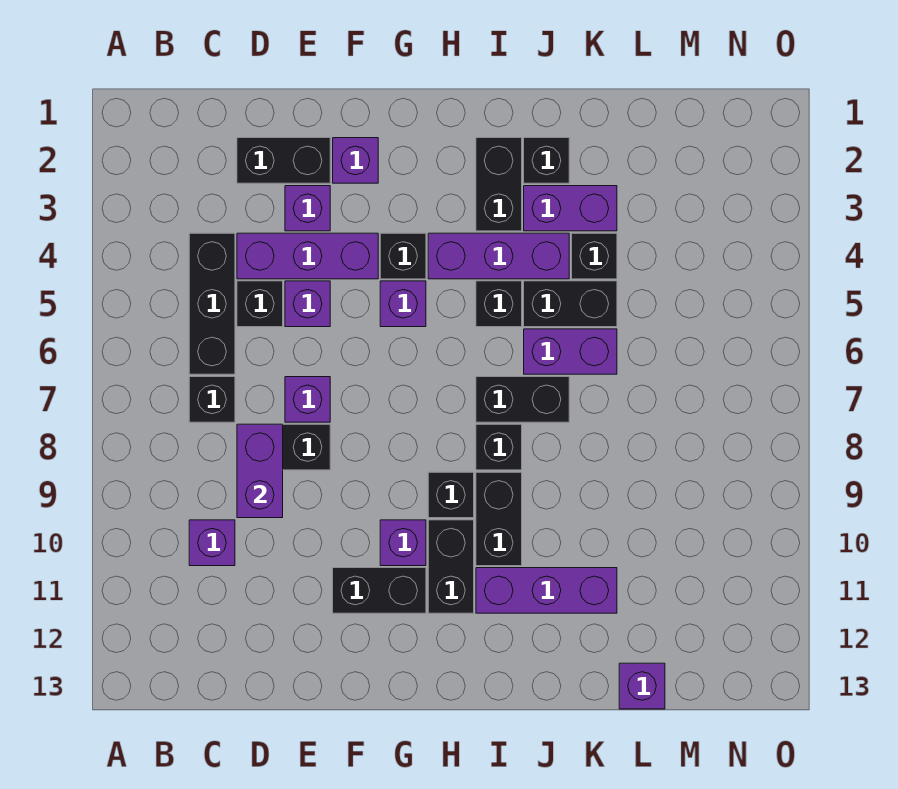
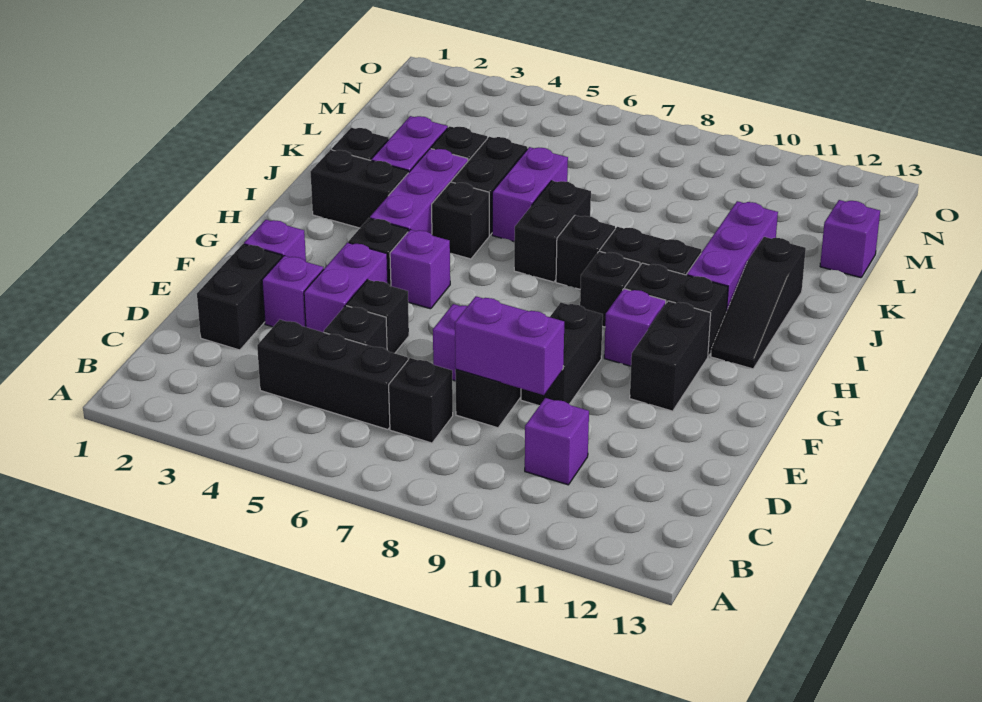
purple 1x3 brick [237,233,378,279] -> purple 1x2 brick [304,243,388,332]
purple 1x1 brick [285,281,330,327] -> black 1x1 brick [346,280,409,353]
none -> black 1x2 brick [521,303,603,406]
none -> black 1x3 slope [711,237,806,369]

